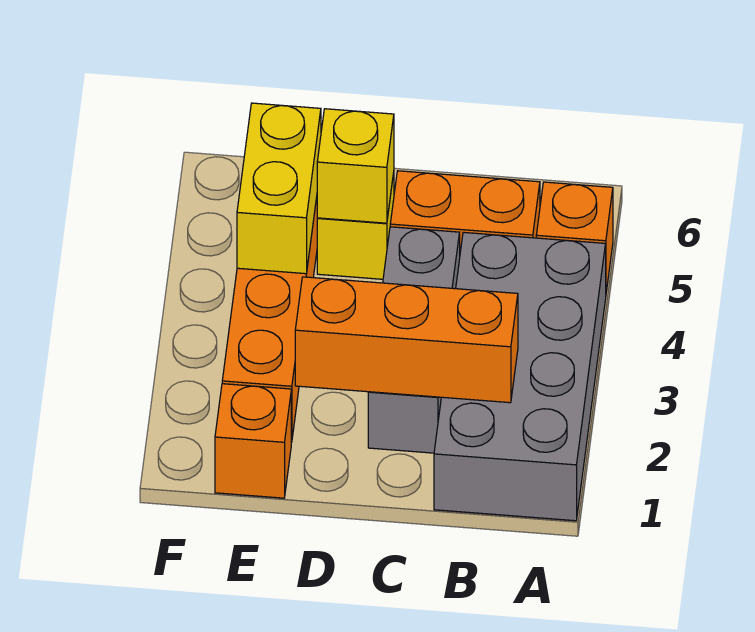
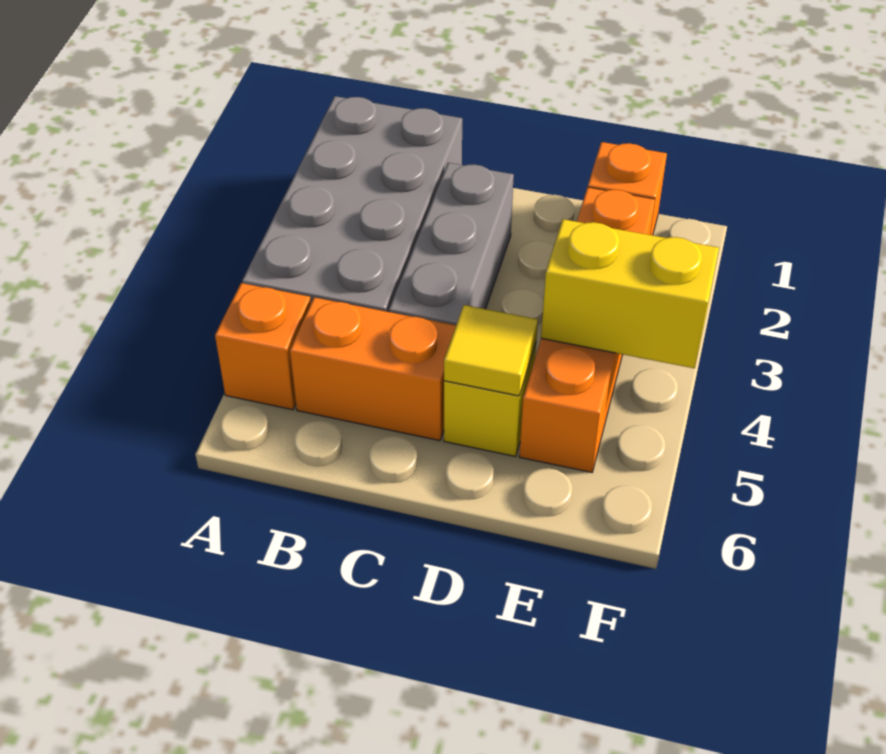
orange 1x3 brick [295,277,518,403] -> none
yellow 1x1 brick [317,109,394,223] -> yellow 1x1 tile [444,305,538,396]
yellow 1x2 brick [237,103,321,274] -> yellow 1x2 brick turned to [541,219,719,368]

